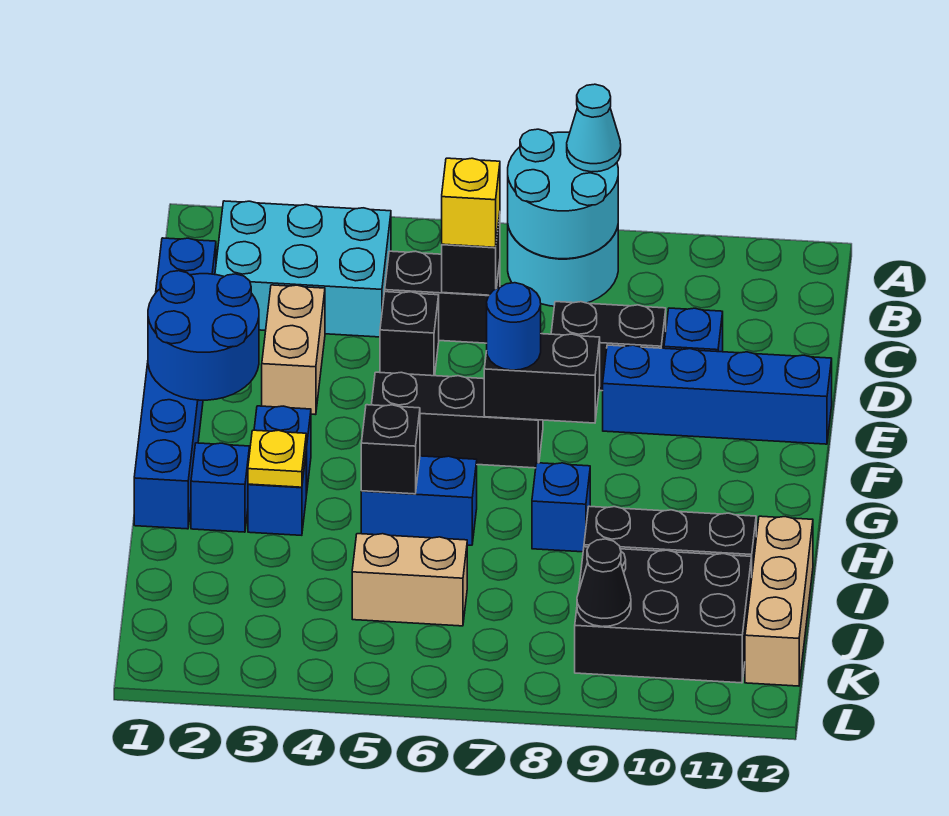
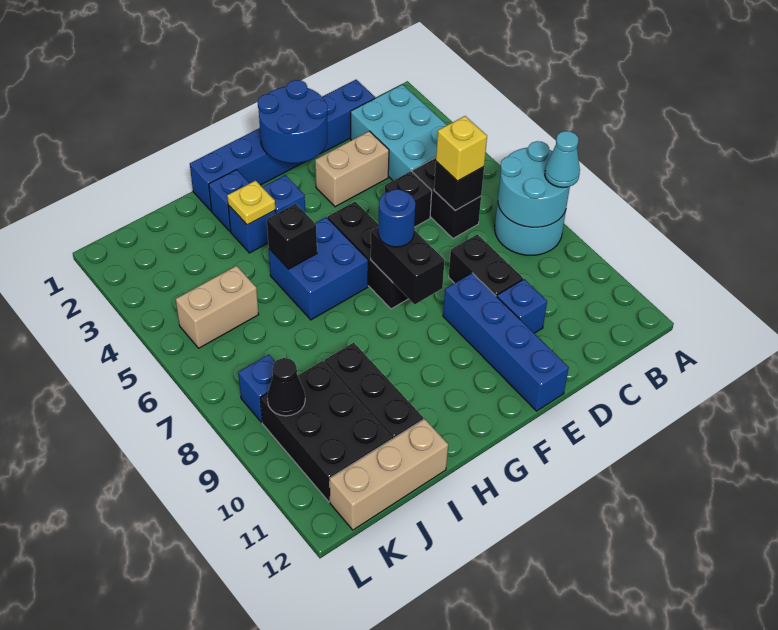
blue 1x2 brick [361,456,477,545] -> blue 2x2 brick [269,217,368,320]
blue 1x1 brick [532,463,590,552] -> blue 1x1 brick moved to [238,355,275,422]
tan 1x2 brick [352,534,467,626] -> tan 1x2 brick turned to [176,266,259,348]

